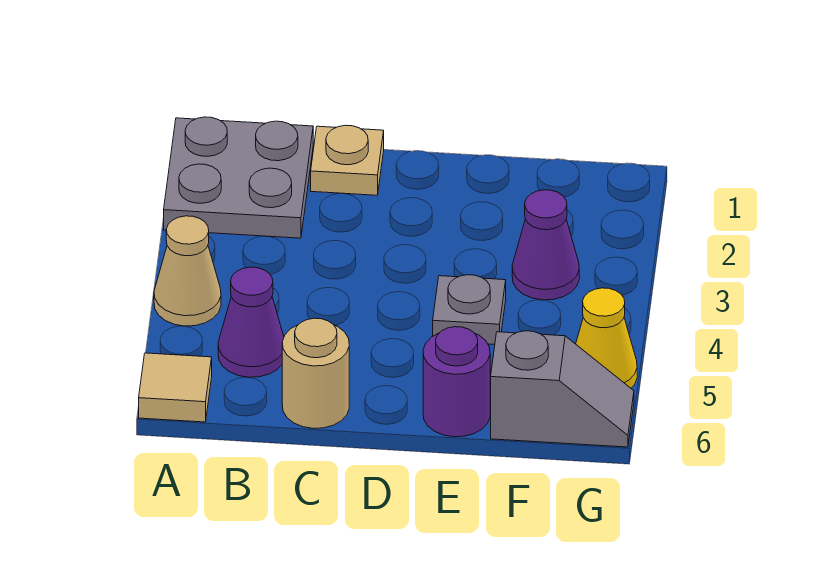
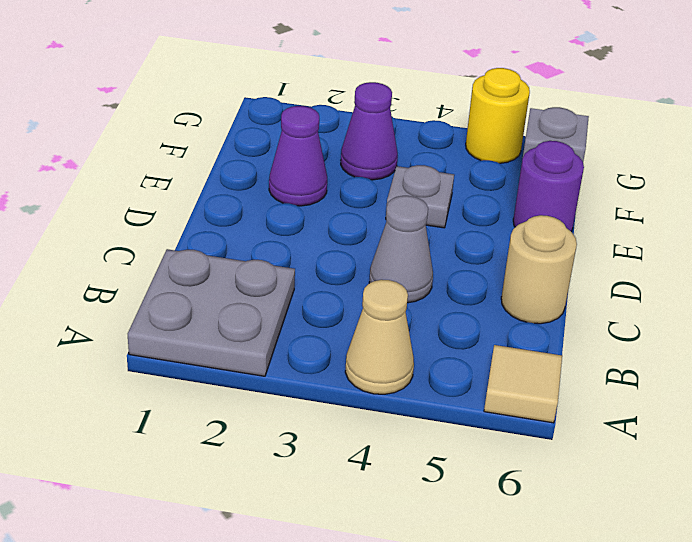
purple 1x1 cone [218,267,284,377] -> purple 1x1 cone moved to [269,106,327,206]
tan 1x1 plate [311,125,384,195] -> none
none -> grey 1x1 cone [369,196,433,303]
yellow 1x1 cone [576,288,637,388] -> yellow 1x1 round brick [466,68,530,163]

